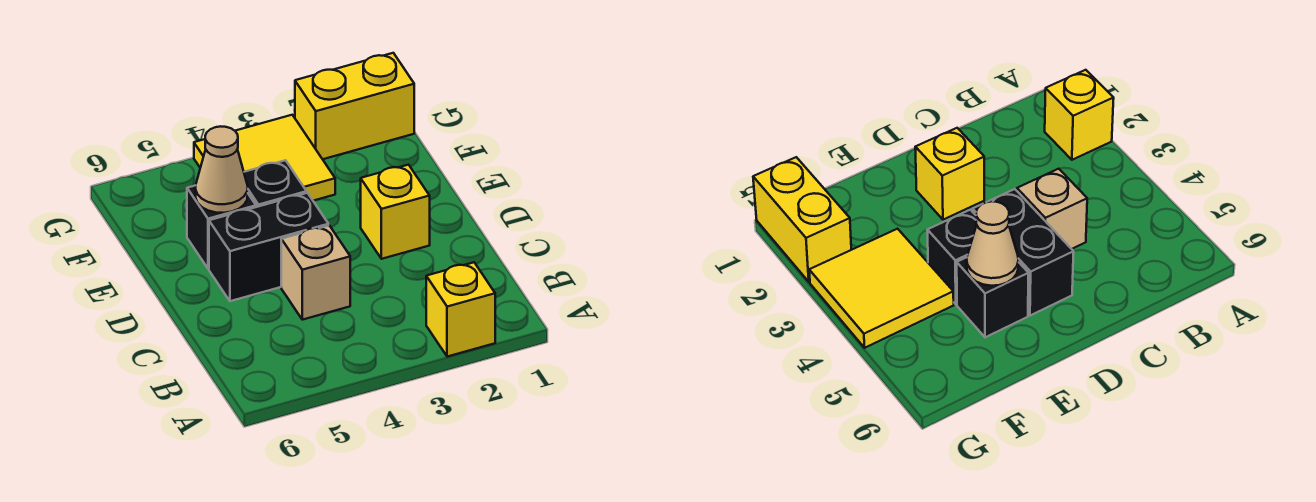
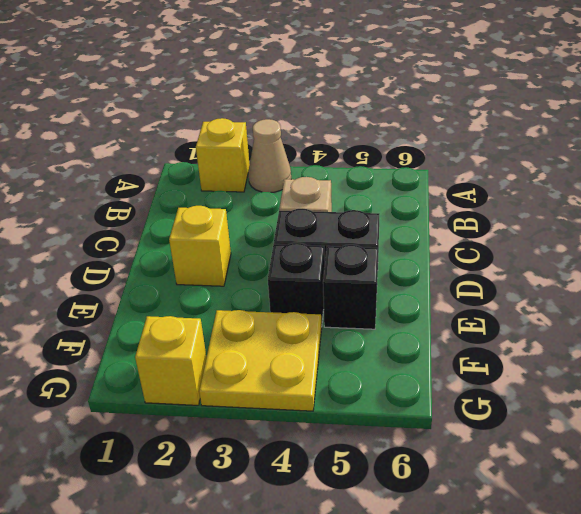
tan 1x1 cone [196,126,248,213] -> tan 1x1 cone moved to [248,119,291,192]
yellow 2x2 tile [194,115,335,201] -> yellow 2x2 plate [199,310,322,411]
yellow 1x2 brick [295,53,414,159] -> yellow 1x1 brick [135,316,206,405]

